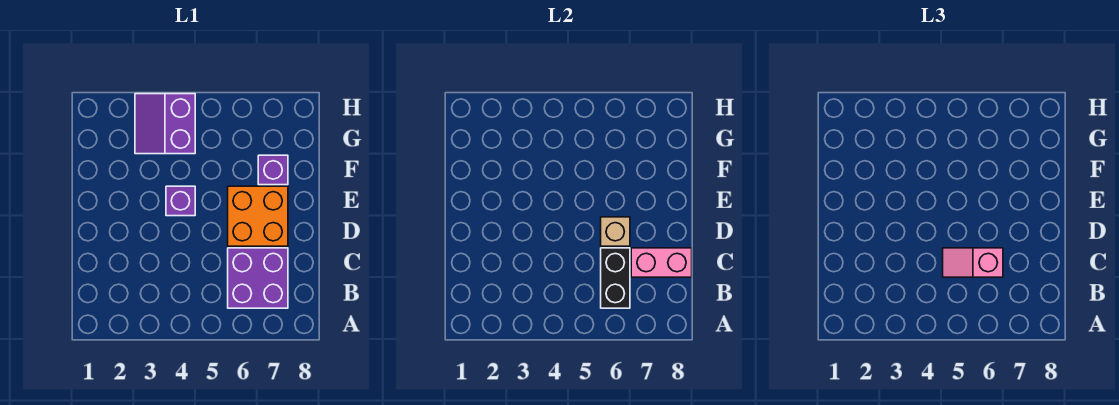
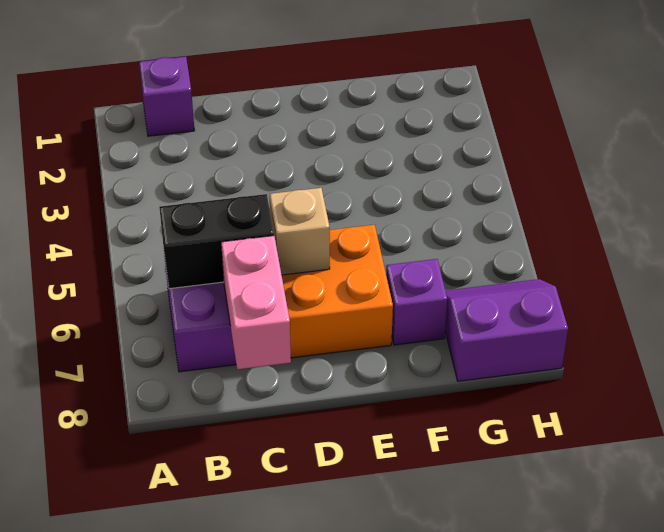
pink 1x2 slope [943,248,1003,277] -> none
purple 1x1 brick [166,186,195,216] -> purple 1x1 brick moved to [139,56,195,136]
purple 2x2 slope [135,94,195,154] -> purple 2x2 slope moved to [445,279,568,381]

